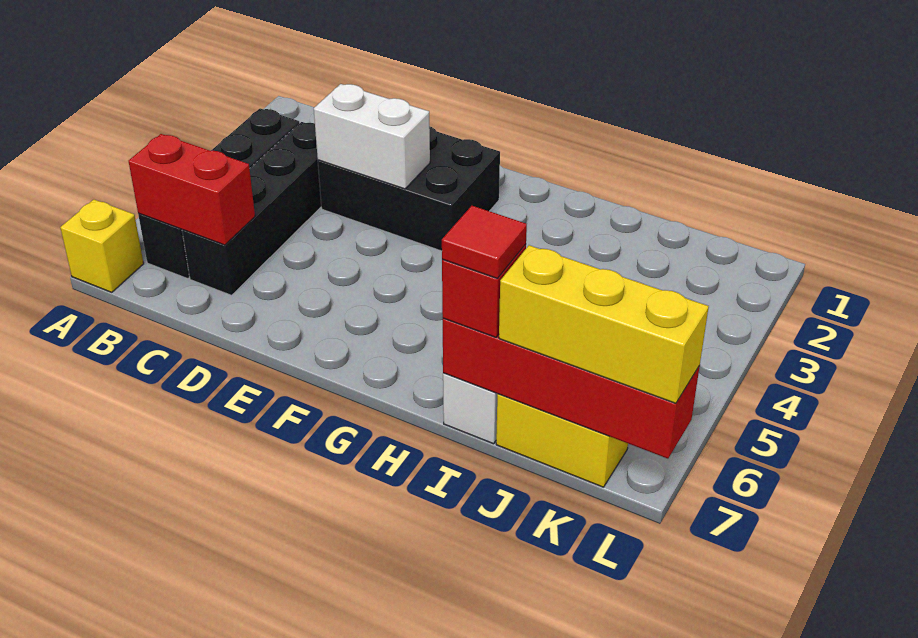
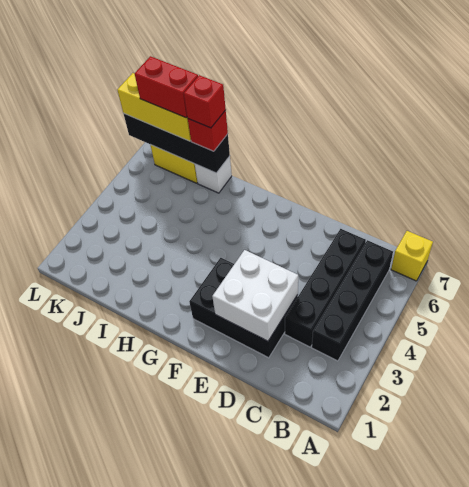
red 1x2 brick [129,134,255,245] -> red 1x2 brick moved to [135,56,198,118]
white 1x2 brick [314,84,430,189] -> white 2x2 brick [212,250,298,341]
red 1x4 brick [443,318,700,459] -> black 1x4 brick [123,113,230,173]
red 1x1 tile [442,206,527,278] -> red 1x1 brick [184,75,226,128]

